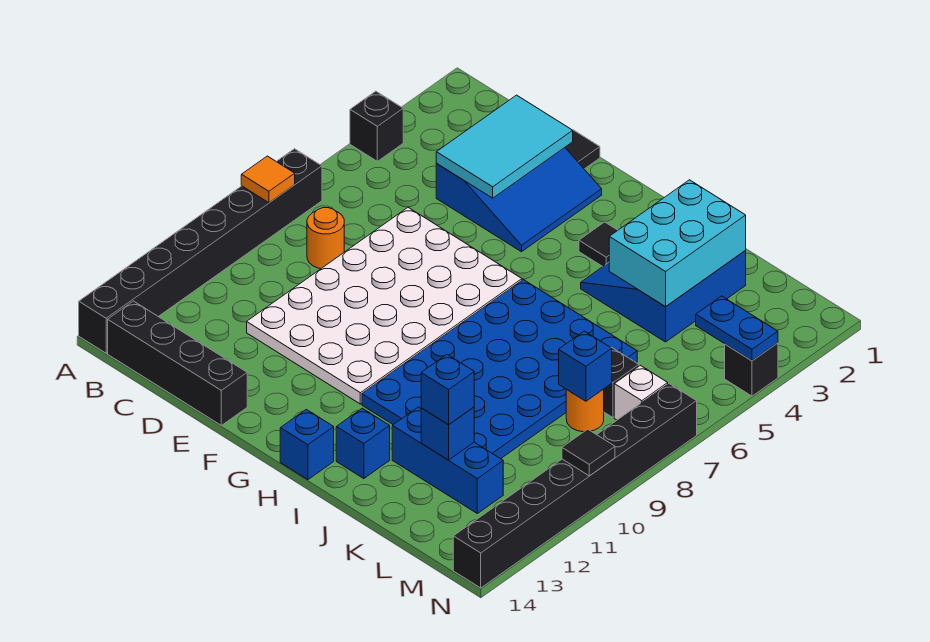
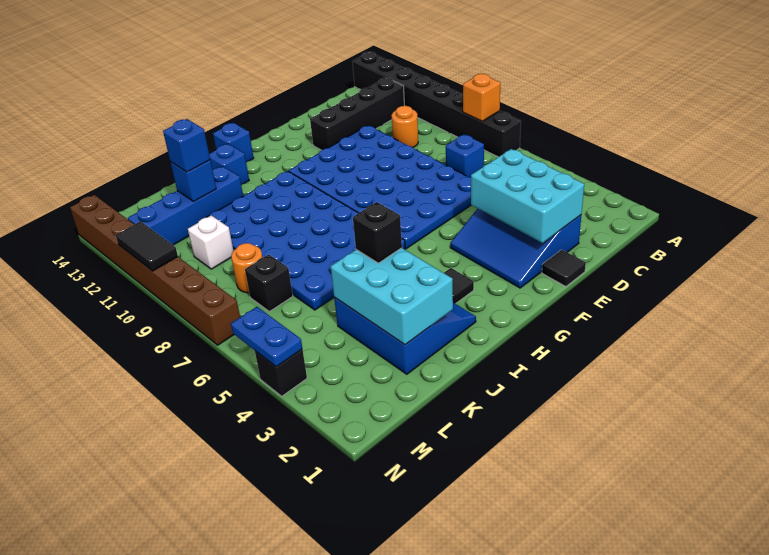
black 1x1 brick [350,91,403,161] -> black 1x1 brick moved to [353,202,402,263]
orange 1x1 tile [241,156,295,203] -> orange 1x1 brick [463,74,500,121]
black 1x4 brick [108,301,247,425] -> black 1x4 brick moved to [310,78,404,150]
orange 1x1 round brick [307,208,344,269] -> orange 1x1 round brick moved to [392,106,418,148]
cyan 2x3 tile [436,95,573,198] -> cyan 2x3 brick [471,149,584,243]
white 4x6 plate [247,208,522,404] -> blue 4x6 plate [289,125,471,249]
blue 1x3 brick [392,407,503,513] -> blue 1x4 brick [128,166,243,245]
blue 1x1 brick [559,331,612,401] -> blue 1x1 brick moved to [446,134,484,177]
blue 1x2 plate [696,296,778,361] -> blue 1x2 plate turned to [231,307,302,367]
white 1x1 brick [614,365,668,420] -> white 1x1 brick moved to [188,216,234,269]
black 1x8 brick [453,384,697,588] -> brown 1x8 brick [70,195,240,345]
black 1x1 tile [562,429,615,476] -> black 1x2 tile [116,221,178,271]

